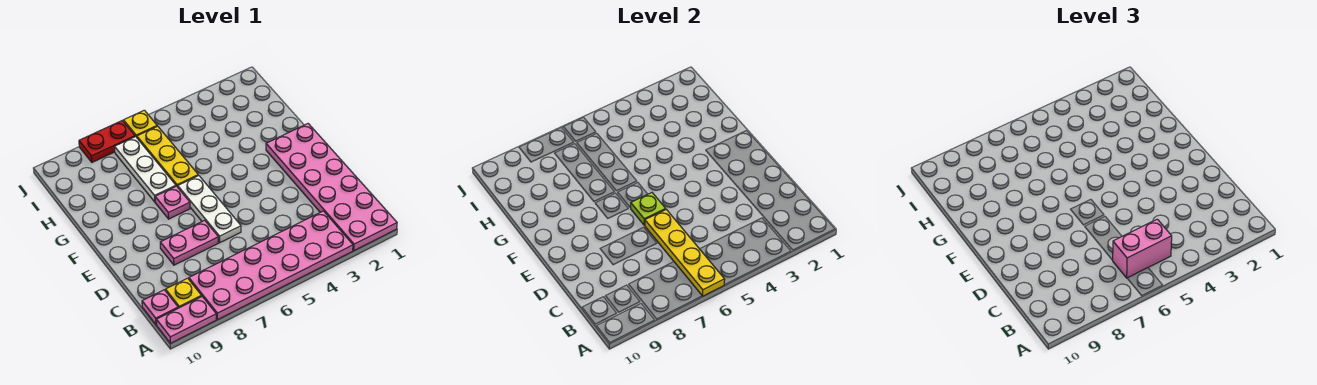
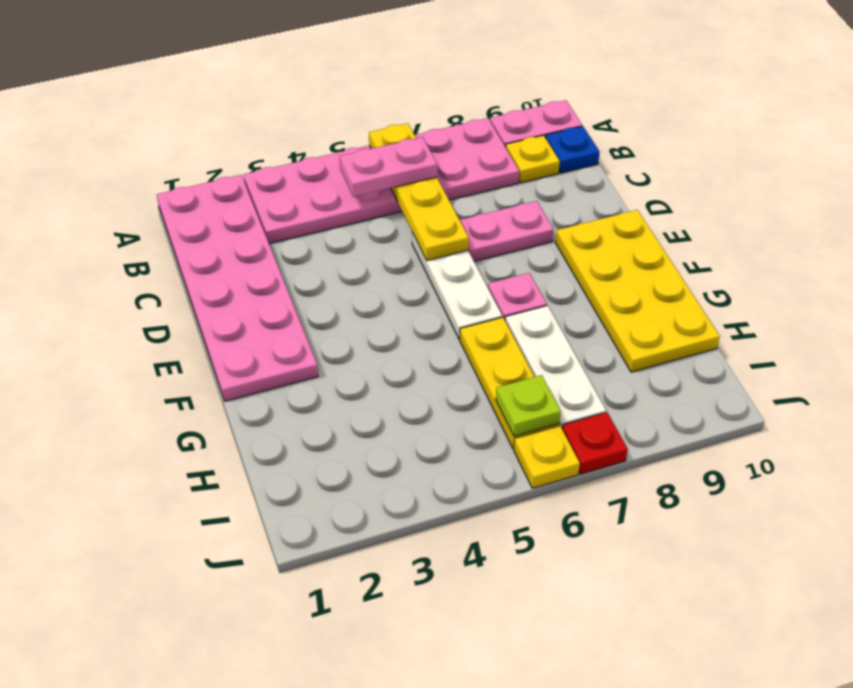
pink 1x2 brick [1113,219,1172,278] -> pink 1x2 plate [340,137,437,197]
pink 1x1 plate [142,290,178,325] -> blue 1x1 plate [545,126,600,173]
lime 1x1 plate [631,193,666,225] -> lime 1x1 plate moved to [496,375,561,436]
none -> yellow 2x4 plate [555,210,720,372]
red 1x2 plate [79,121,135,162] -> red 1x1 plate [562,412,628,474]

